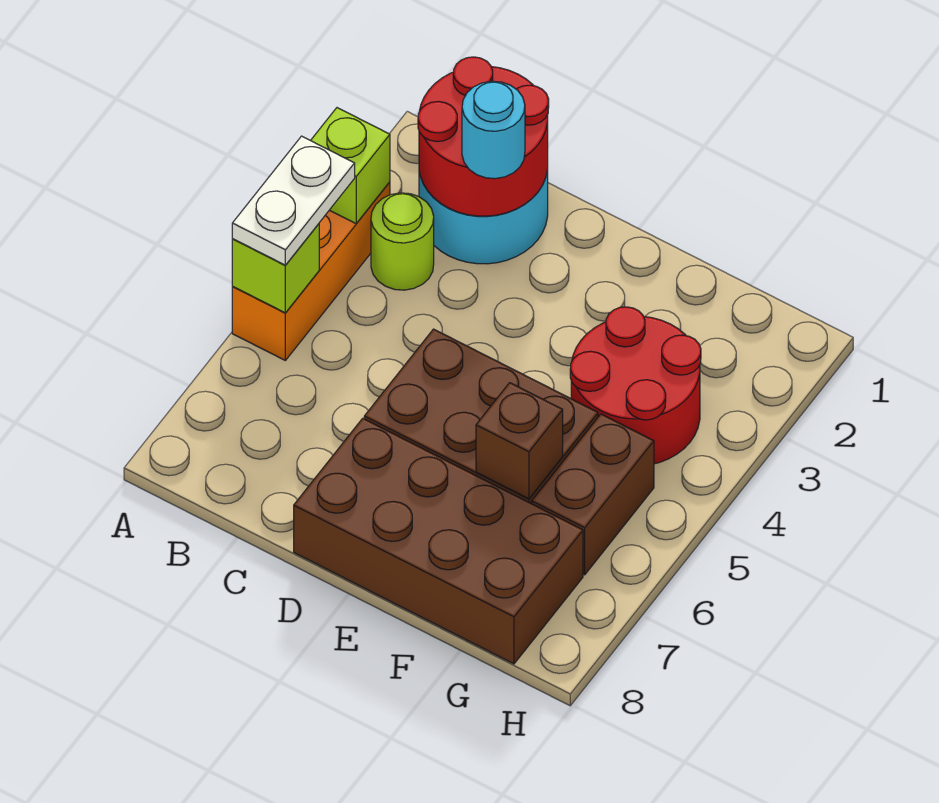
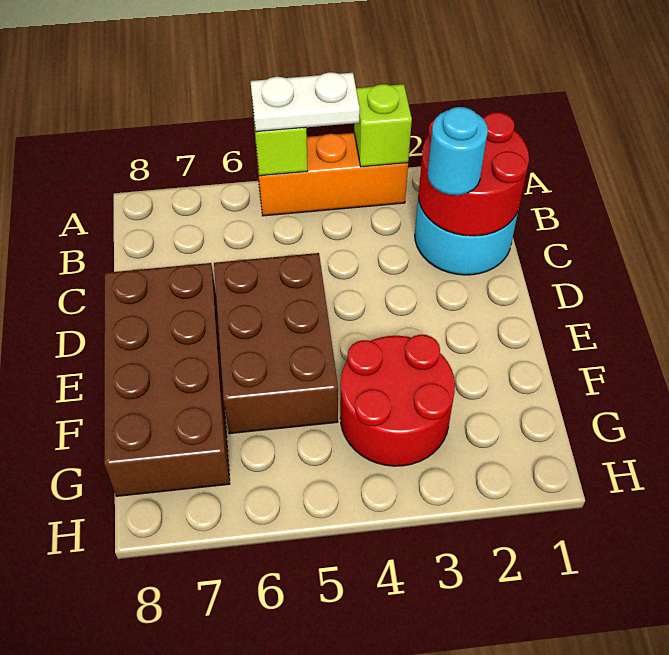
lime 1x1 round brick [371,193,434,290] -> none
brown 1x1 brick [476,383,563,499] -> none
brown 1x2 brick [532,414,654,575] -> none

